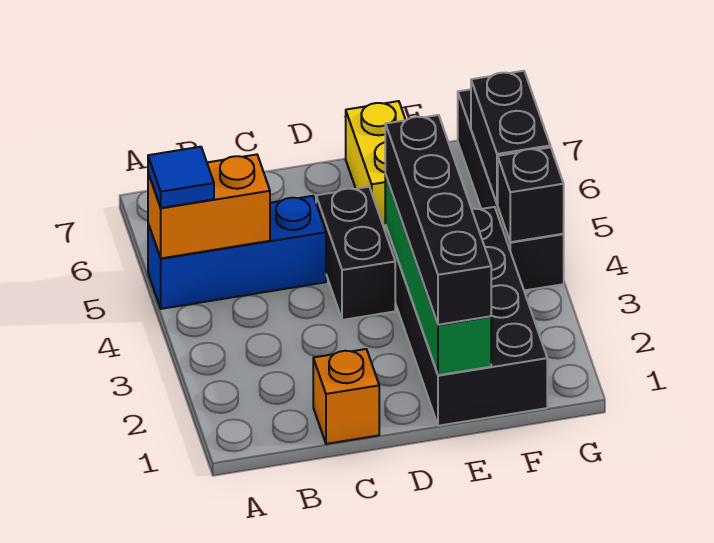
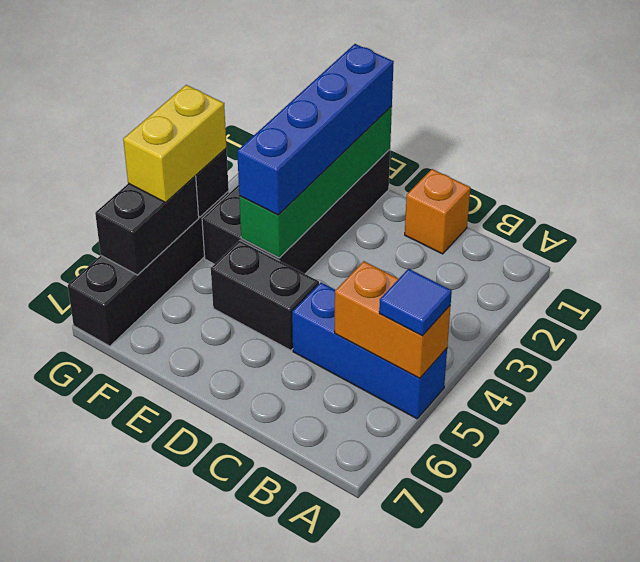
black 1x2 brick [316,187,395,320] -> black 1x2 brick turned to [211,241,319,350]
black 1x4 brick [385,115,491,325] -> blue 1x4 brick [237,44,394,215]
yellow 1x2 brick [346,101,405,230] -> yellow 1x2 brick moved to [123,85,226,202]

